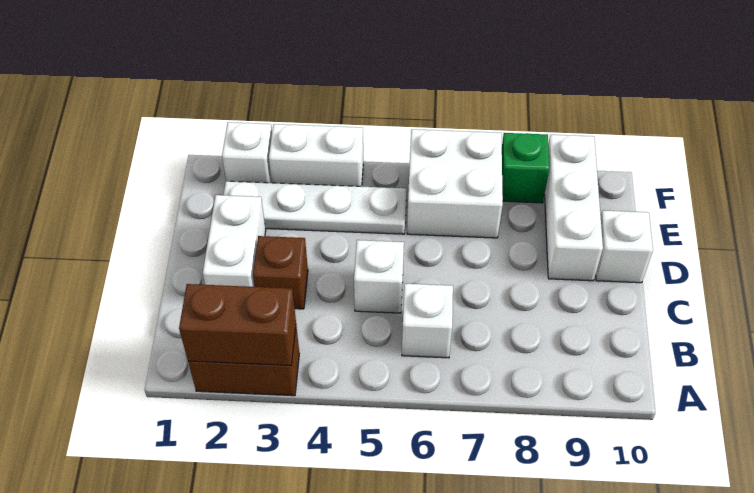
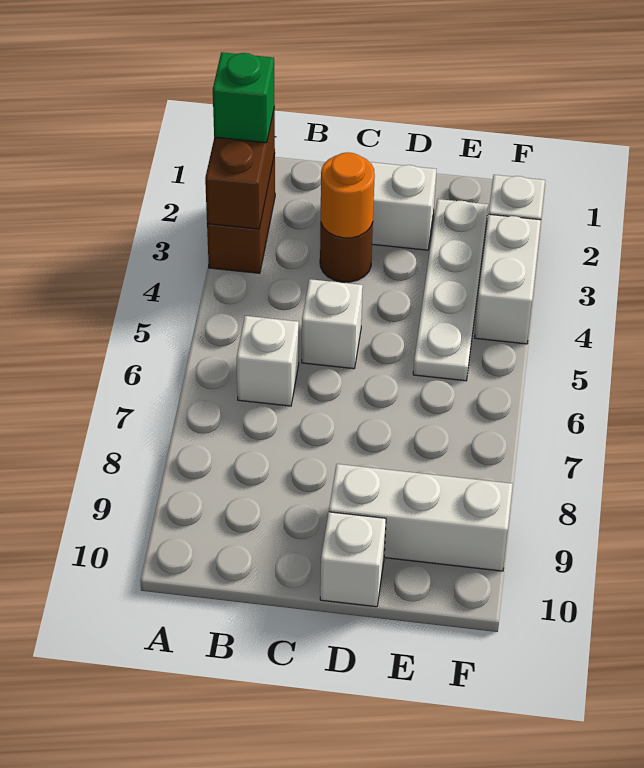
brown 1x1 brick [253,236,308,309] -> brown 1x1 round brick [320,223,373,282]
none -> orange 1x1 round brick [321,152,375,238]
white 2x2 brick [407,129,503,238] -> none
green 1x1 brick [502,133,549,203] -> green 1x1 brick moved to [213,52,275,143]

